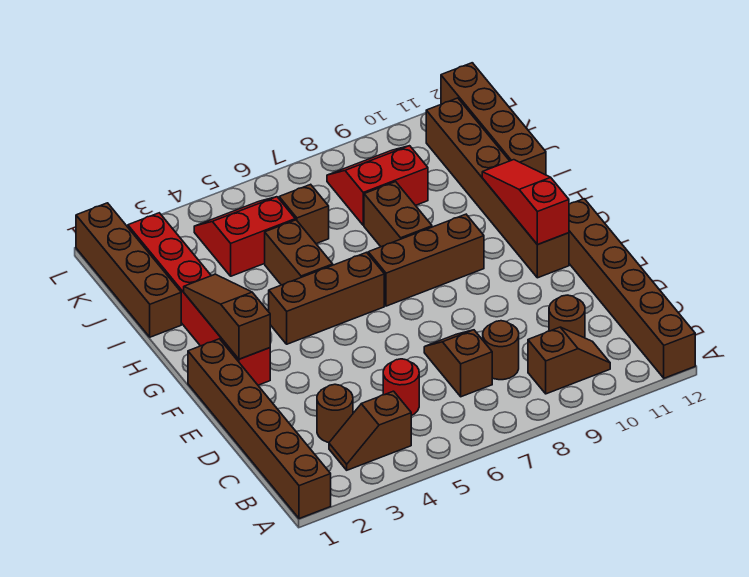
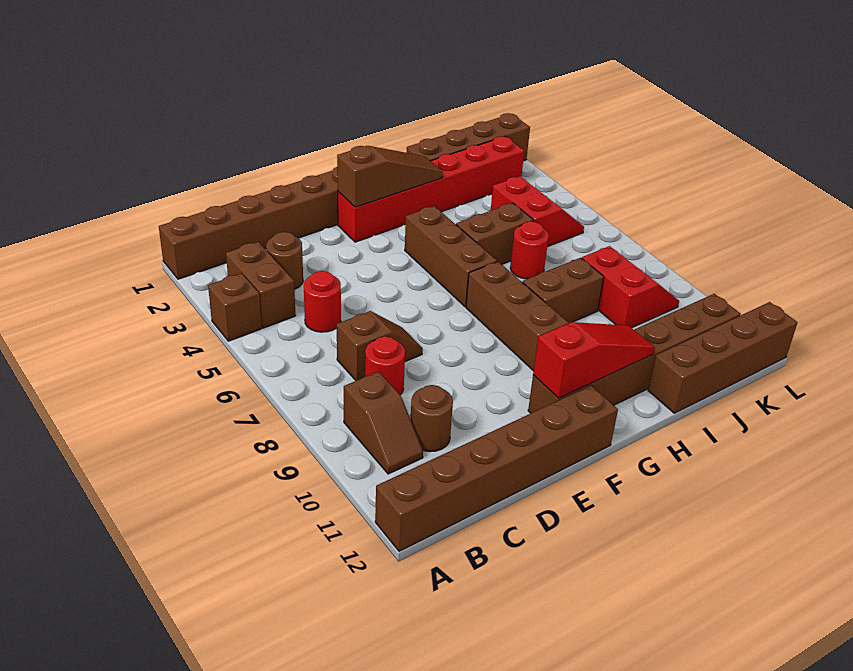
brown 1x2 slope [329,391,411,470] -> brown 1x2 brick [226,242,296,328]
brown 1x1 round brick [483,321,519,380] -> red 1x1 round brick [365,336,405,395]
none -> red 1x1 round brick [510,221,549,279]
brown 1x1 brick [279,184,329,244] -> brown 1x1 brick moved to [208,273,262,341]

